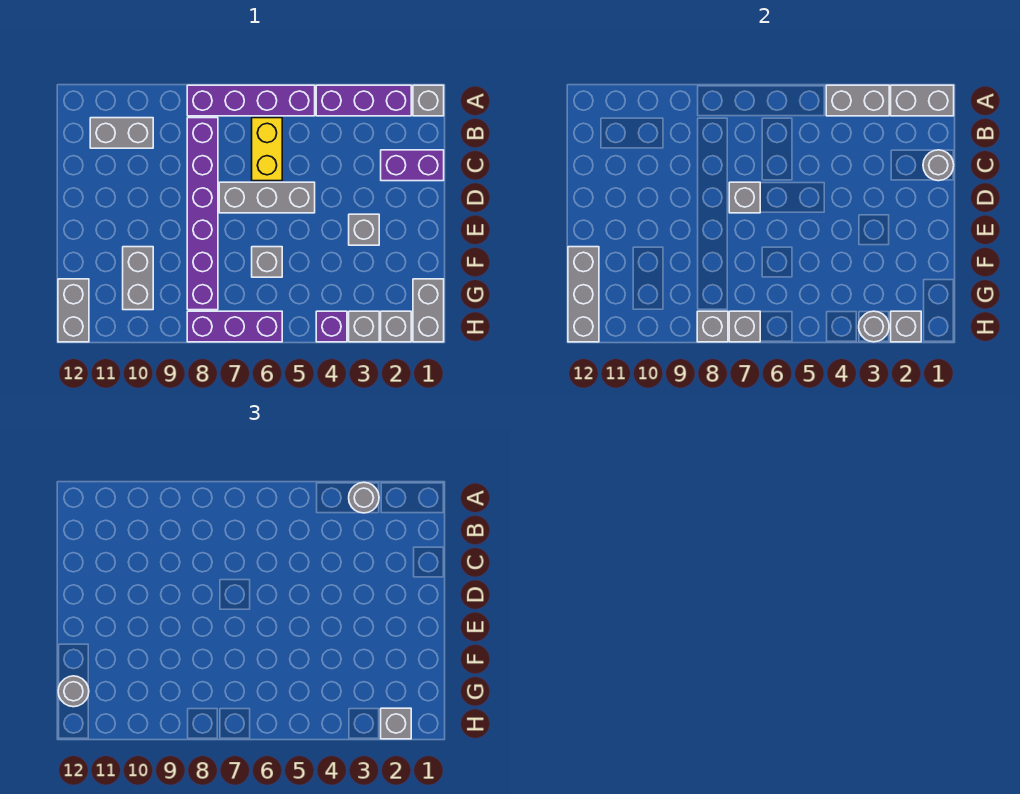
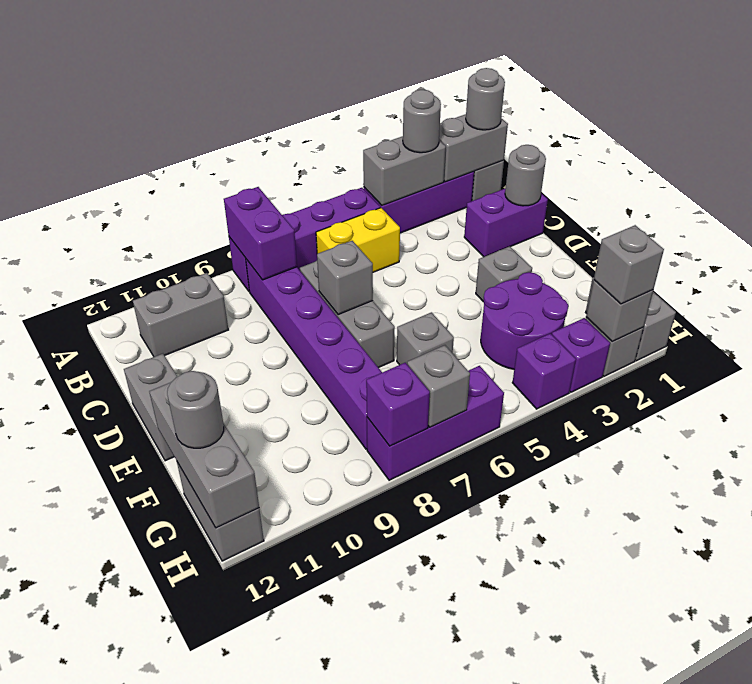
none -> purple 1x2 brick [224,187,297,280]
yellow 1x2 brick [252,118,282,181] -> yellow 1x2 brick turned to [316,208,400,272]
grey 1x3 brick [219,182,315,213] -> grey 1x3 brick turned to [300,261,395,368]
none -> purple 2x2 round brick [481,272,568,369]
grey 1x2 brick [123,247,153,310] -> grey 1x2 brick moved to [124,354,177,461]
grey 1x1 brick [349,311,379,342] -> purple 1x1 brick [552,318,610,392]
grey 1x1 round brick [859,311,889,342] -> grey 1x1 round brick moved to [466,68,505,130]
grey 1x1 brick [697,311,728,342] -> purple 1x1 brick [366,363,430,446]

